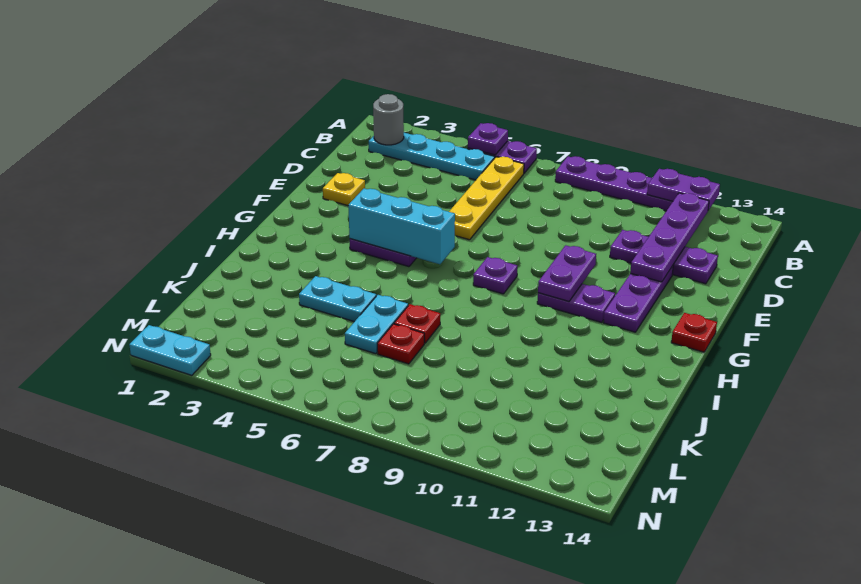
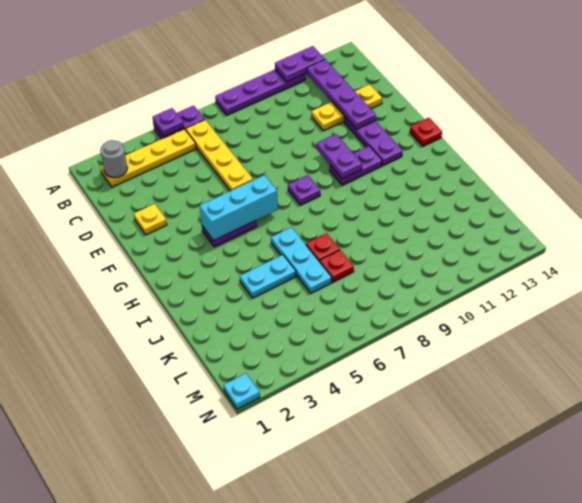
cyan 1x4 plate [369,133,495,180] -> yellow 1x4 plate [100,129,196,187]
purple 1x3 plate [610,230,718,284] -> yellow 1x3 plate [312,84,382,131]
cyan 1x2 plate [345,295,408,354] -> cyan 1x3 plate [271,227,332,293]
cyan 1x2 plate [129,325,211,375] -> cyan 1x1 plate [223,373,260,409]

